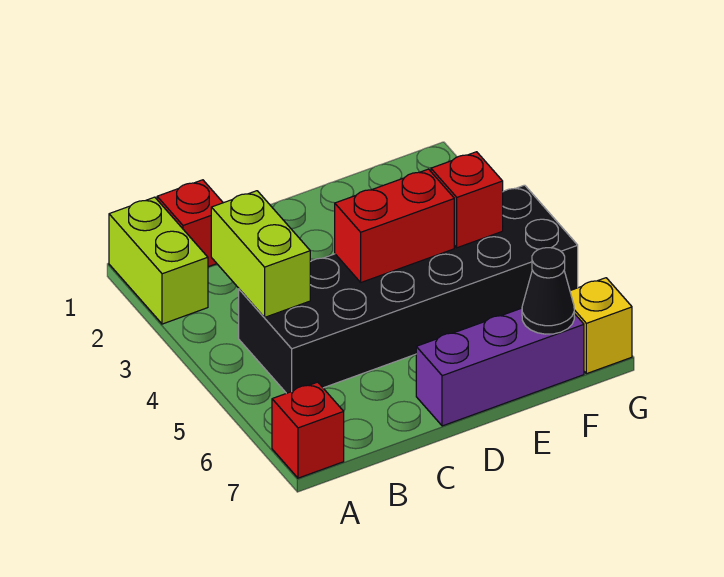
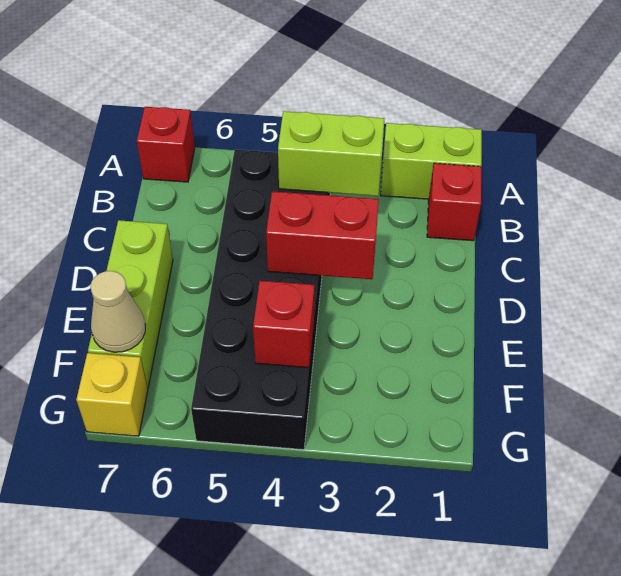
red 1x2 brick [335,169,454,282] -> red 1x2 brick turned to [266,191,379,279]
purple 1x3 brick [416,308,584,426] -> lime 1x3 brick [88,220,173,388]
black 1x1 cone [522,248,574,334] -> tan 1x1 cone [90,271,145,352]

